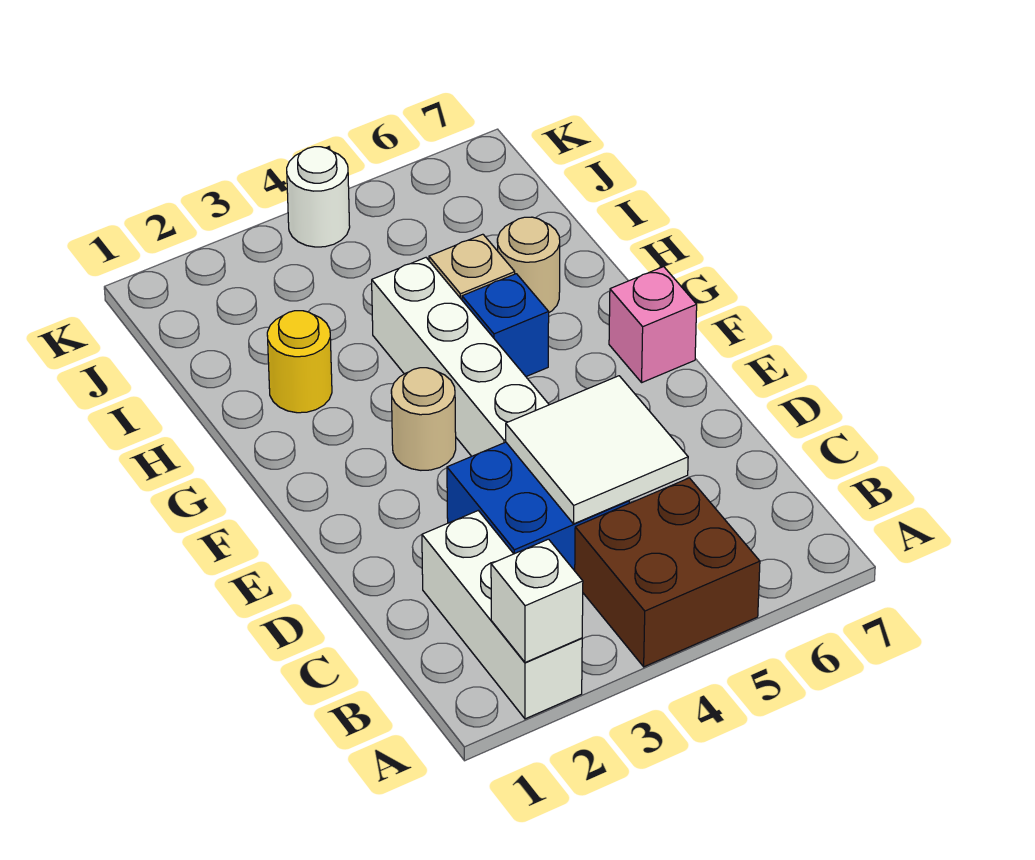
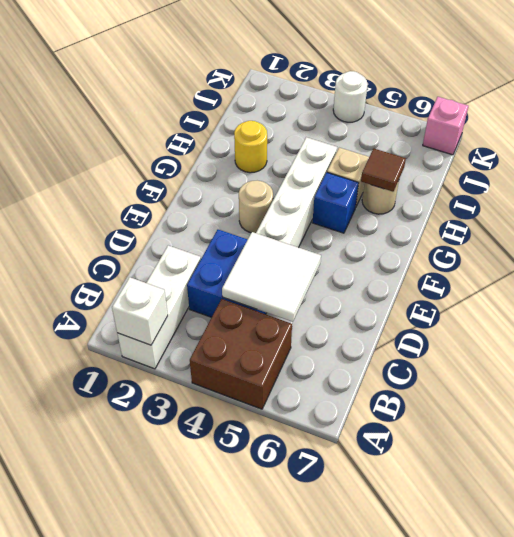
pink 1x1 brick [609,267,697,382] -> pink 1x1 brick moved to [423,97,468,155]
none -> brown 1x1 tile [361,149,406,192]

